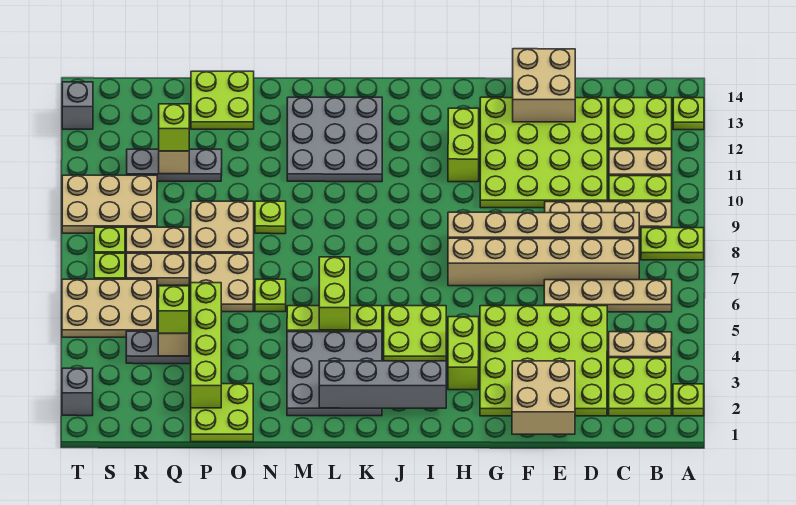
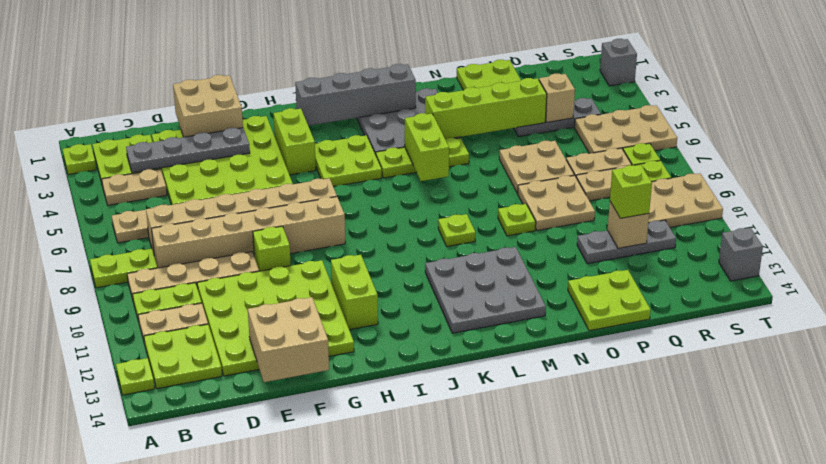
none -> grey 1x4 plate [126,128,250,173]
lime 1x1 plate [255,279,286,312] -> lime 1x1 plate moved to [438,214,476,247]
lime 1x4 brick [191,283,221,408] -> lime 1x4 brick turned to [425,78,547,139]
lime 1x1 brick [158,286,189,333] -> lime 1x1 brick moved to [253,226,291,271]

